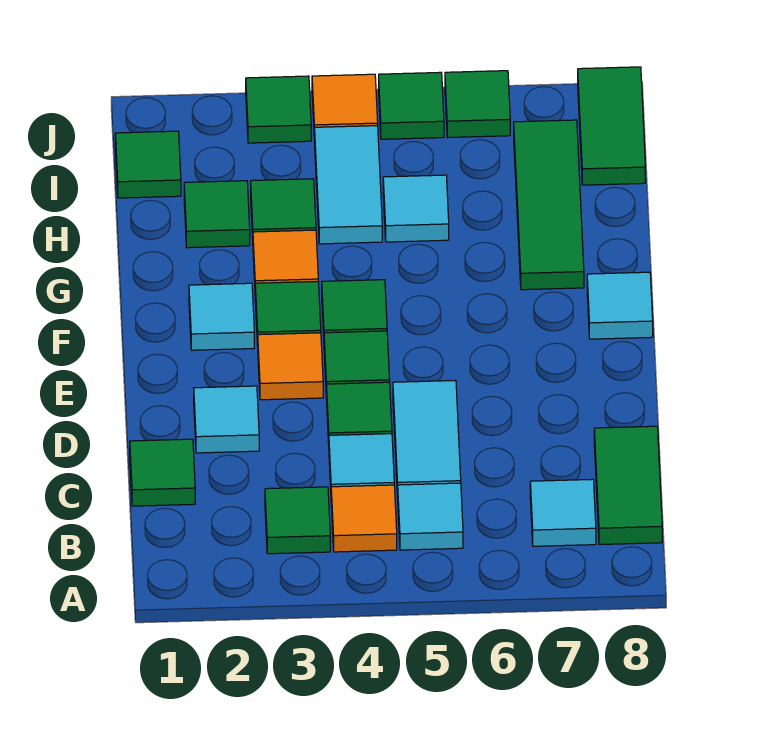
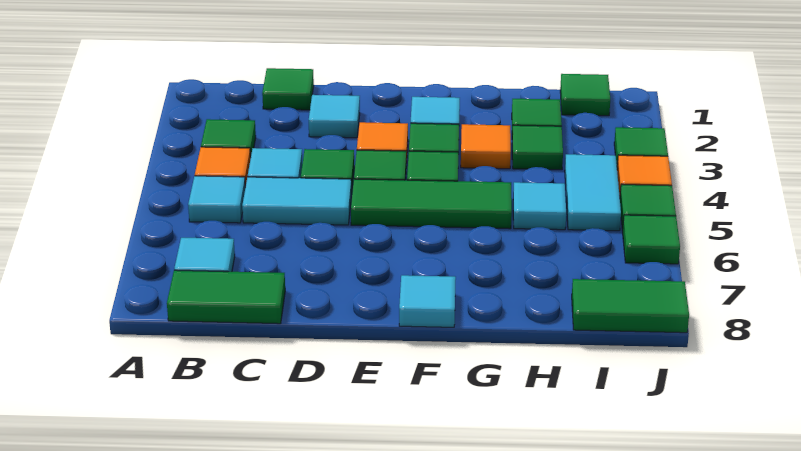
green 1x3 tile [514,120,584,290] -> green 1x3 tile moved to [351,179,512,229]
cyan 1x2 tile [315,126,382,244] -> cyan 1x2 tile turned to [565,154,621,231]

